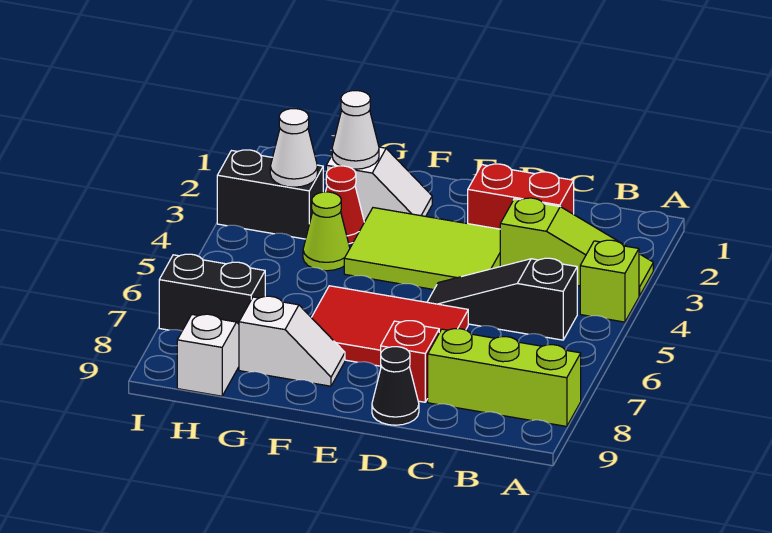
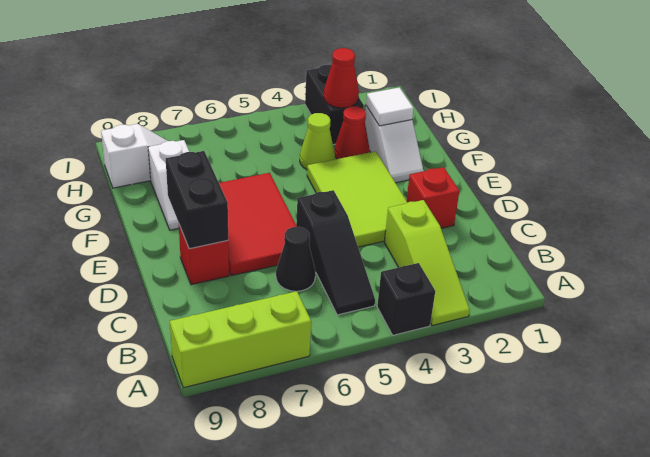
lime 1x1 brick [580,240,639,322] -> black 1x1 brick [377,263,435,335]
lime 1x3 brick [428,329,581,426] -> lime 1x3 brick turned to [170,291,311,388]
black 1x3 slope [427,258,577,340] -> black 1x3 slope turned to [296,190,375,315]
red 1x2 brick [468,164,574,229] -> red 1x1 brick [406,167,459,228]
black 1x1 cone [372,347,419,425] -> black 1x1 cone moved to [276,227,316,291]
white 1x1 cone [332,91,379,169] -> white 1x1 tile [366,87,414,126]
white 1x1 cone [270,109,317,187] -> red 1x1 cone [324,48,359,108]
black 1x2 brick [159,254,265,331] -> black 1x2 brick moved to [166,151,228,249]

